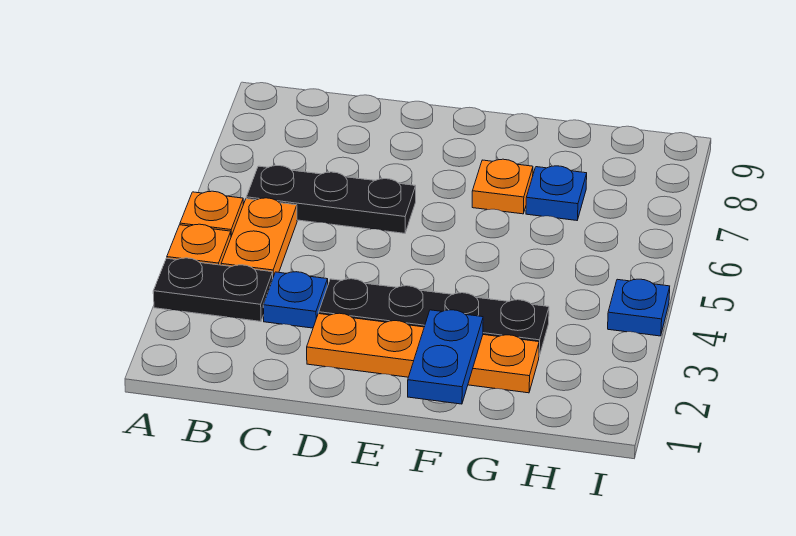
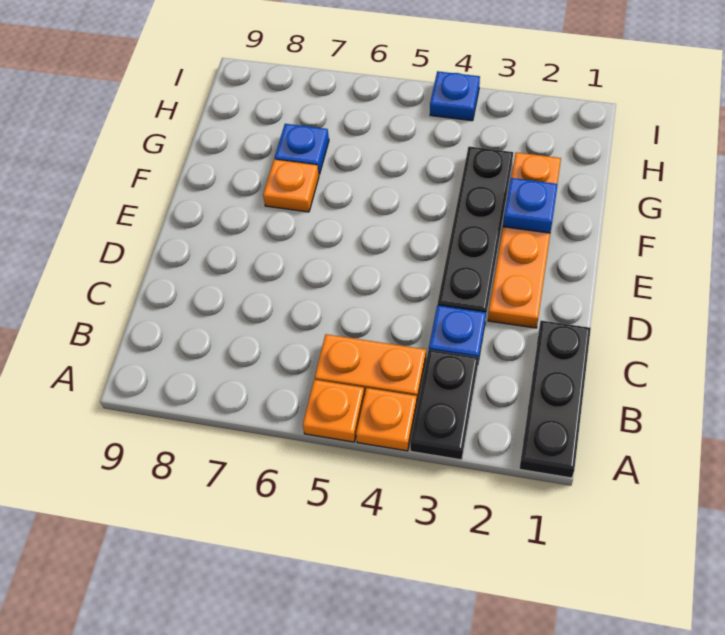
black 1x3 plate [246,166,416,233] -> black 1x3 plate moved to [519,321,591,478]
blue 1x2 plate [408,310,483,404] -> blue 1x1 plate [503,178,558,233]

